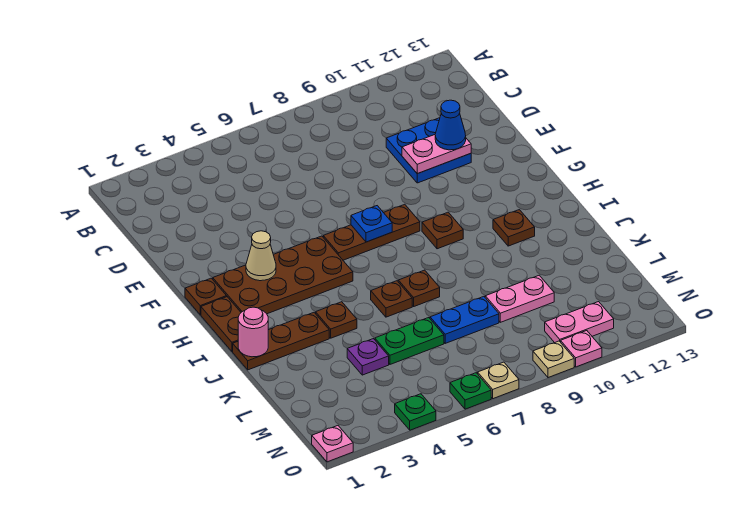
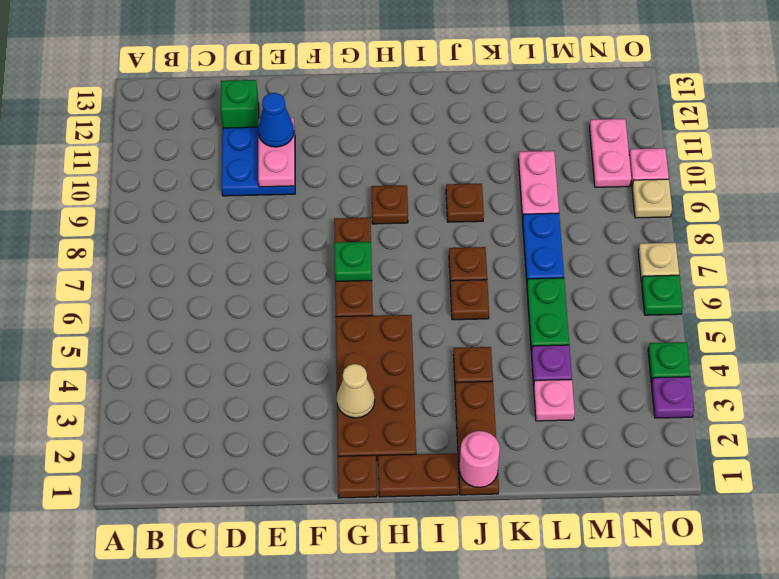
none -> green 1x1 brick [221,80,259,128]
blue 1x1 plate [351,206,392,242] -> green 1x1 plate [334,242,372,281]
brown 1x1 plate [493,210,535,246] -> brown 1x1 plate moved to [446,184,484,222]
pink 1x1 plate [312,426,353,462] -> pink 1x1 plate moved to [534,380,575,421]
none -> purple 1x1 plate [652,377,694,418]

